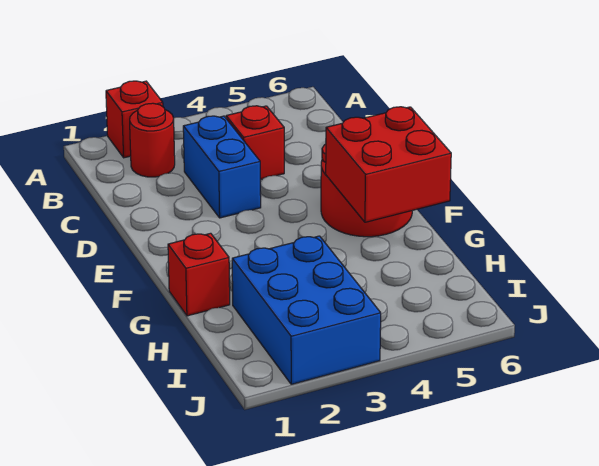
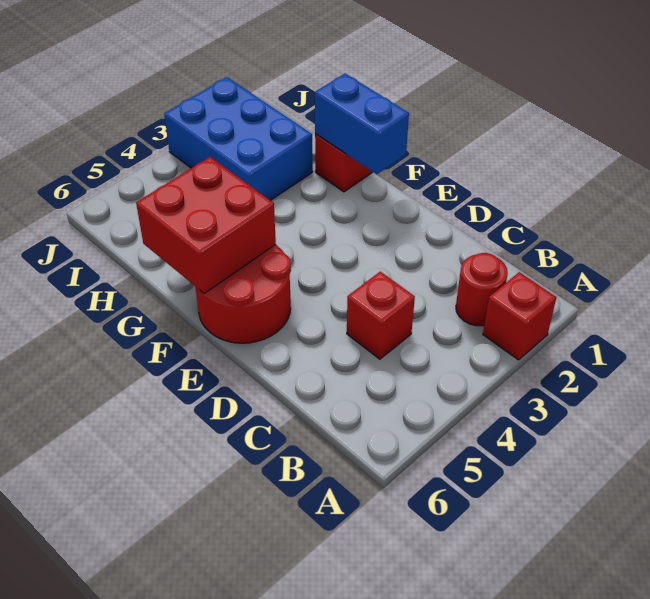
blue 1x2 brick [183,116,261,218] -> blue 1x2 brick moved to [315,74,409,174]

